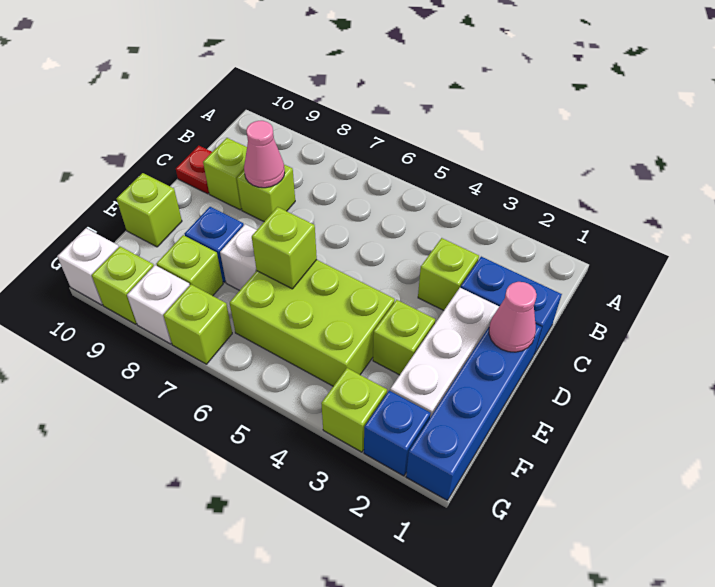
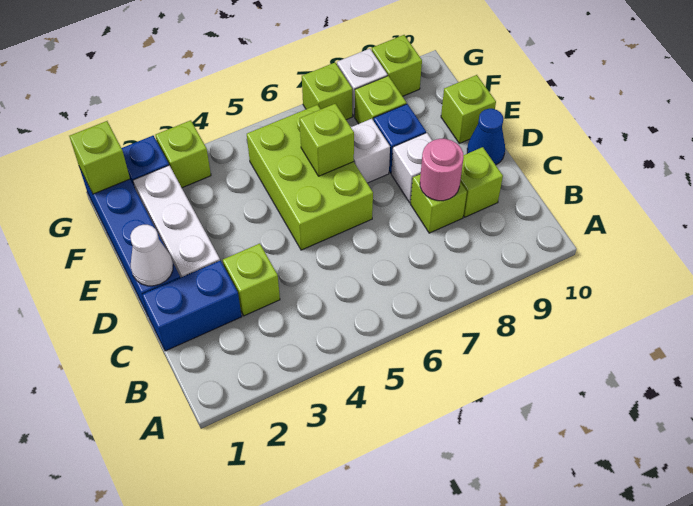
pink 1x1 cone [244,121,285,188] -> pink 1x1 round brick [420,139,464,201]
red 1x1 plate [176,146,212,194] -> none
pink 1x1 cone [489,282,537,352] -> white 1x1 cone [130,225,173,286]
none -> blue 1x1 cone [467,109,505,165]
lime 1x1 brick [373,300,435,375] -> lime 1x1 brick moved to [69,121,130,194]
lime 2x3 brick [230,260,395,386] -> lime 2x3 brick turned to [247,105,373,250]
white 1x1 brick [57,228,119,305] -> white 1x1 brick moved to [391,133,432,202]

